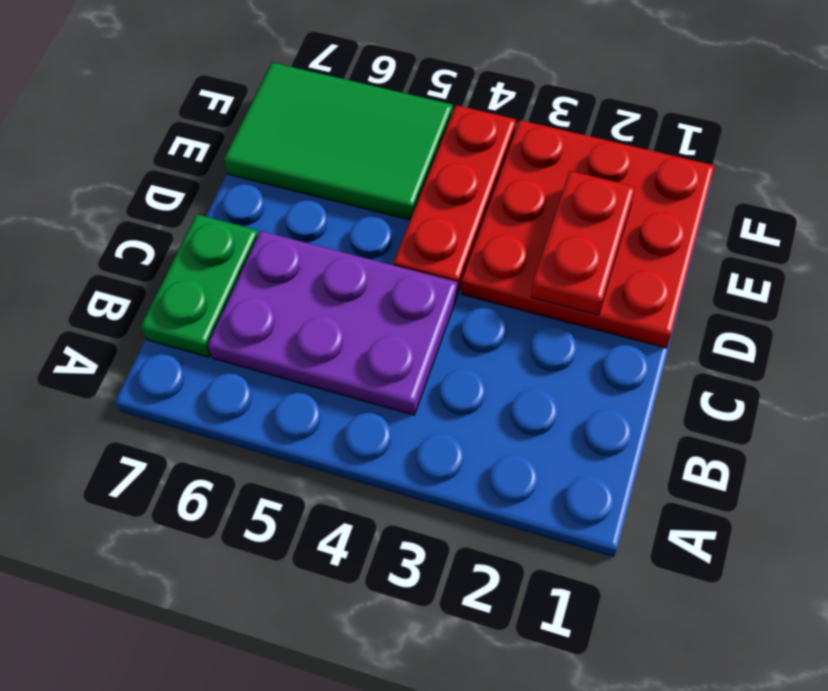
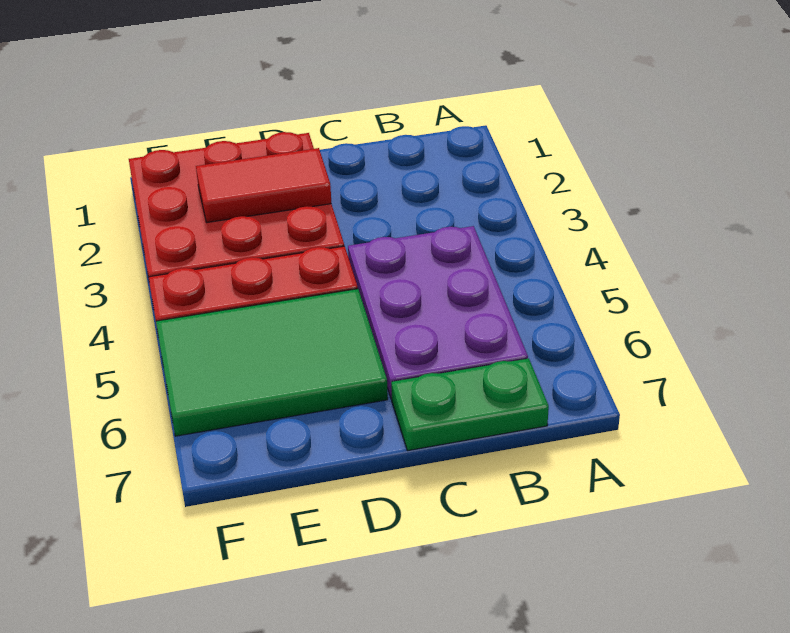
red 1x2 plate [531,171,635,315] -> red 1x2 tile [196,148,331,222]
green 2x3 tile [224,63,453,220] -> green 2x3 tile turned to [156,289,388,436]

